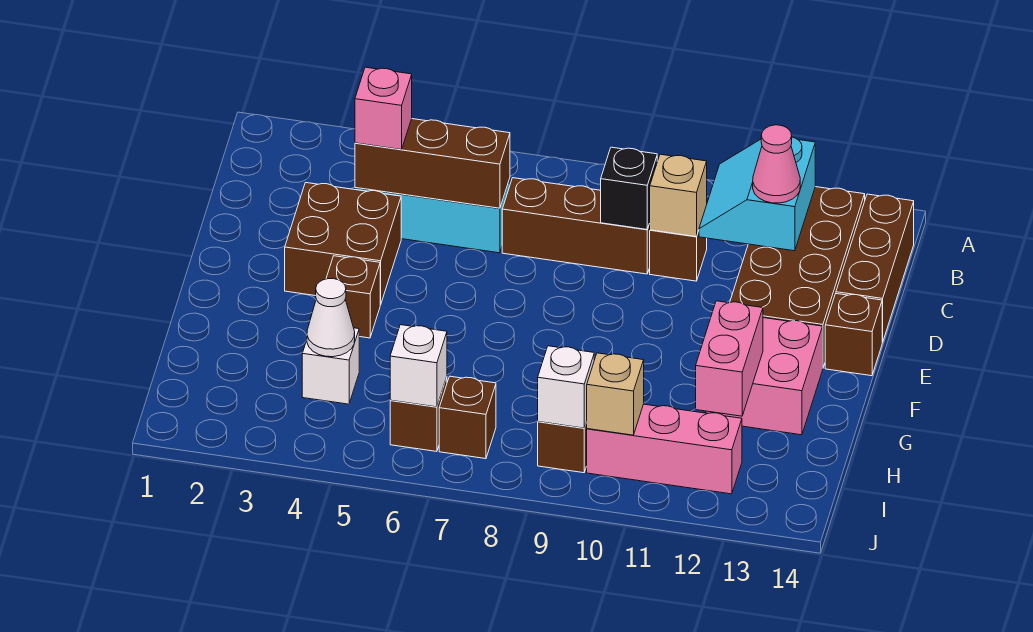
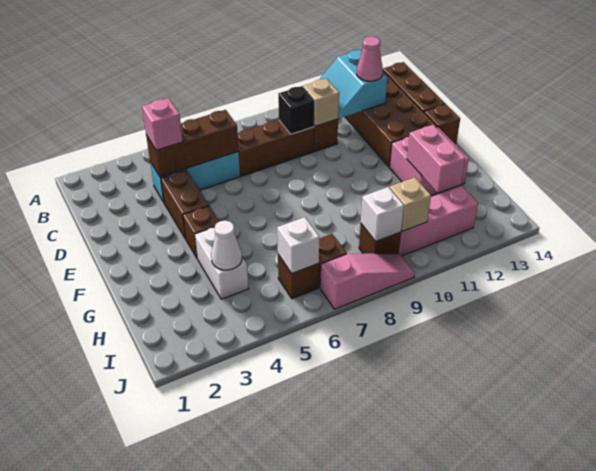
brown 2x2 brick [285,183,401,305] -> brown 1x2 brick [161,170,209,239]
white 1x1 brick [302,328,359,404] -> white 1x2 brick [195,228,248,299]
none -> pink 1x3 slope [320,254,415,309]

